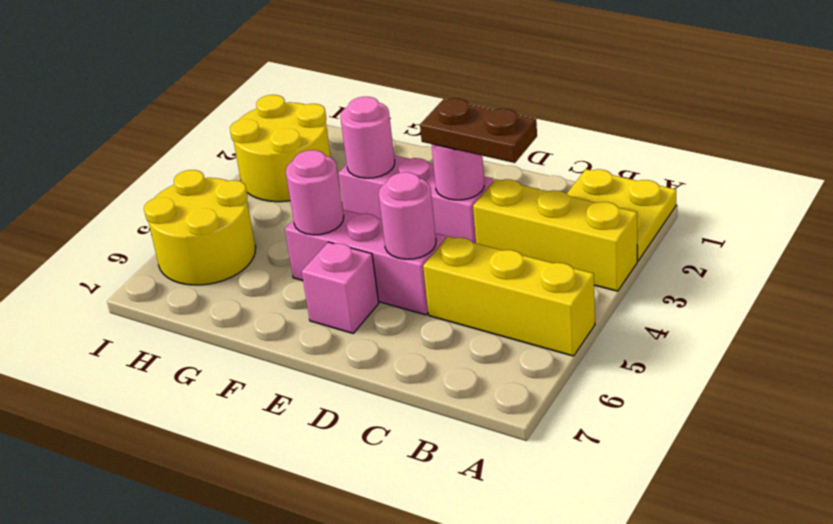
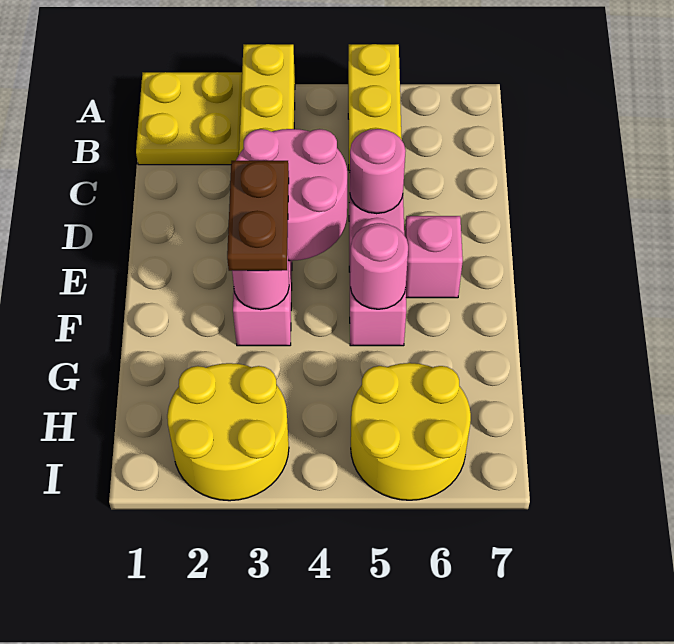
brown 1x2 plate [420,98,537,163] -> brown 1x2 plate moved to [227,161,289,271]
pink 1x1 round brick [431,144,484,200] -> pink 2x2 round brick [236,129,347,261]

